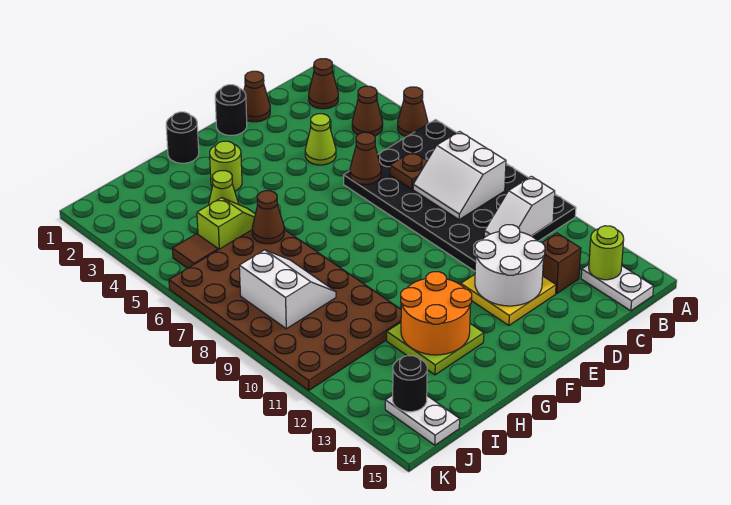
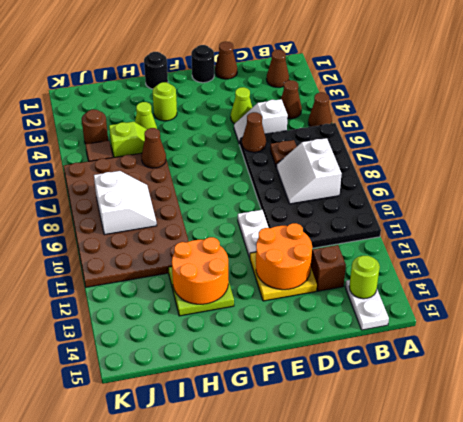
white 1x2 slope [484,176,555,237] -> white 1x2 slope moved to [234,99,288,142]
white 2x2 round brick [475,225,545,306] -> orange 2x2 round brick [256,223,312,290]
none -> brown 1x1 round brick [82,109,108,144]
white 1x2 plate [385,395,460,445] -> white 1x2 plate moved to [238,210,269,258]
black 1x1 round brick [393,355,427,412] -> none

